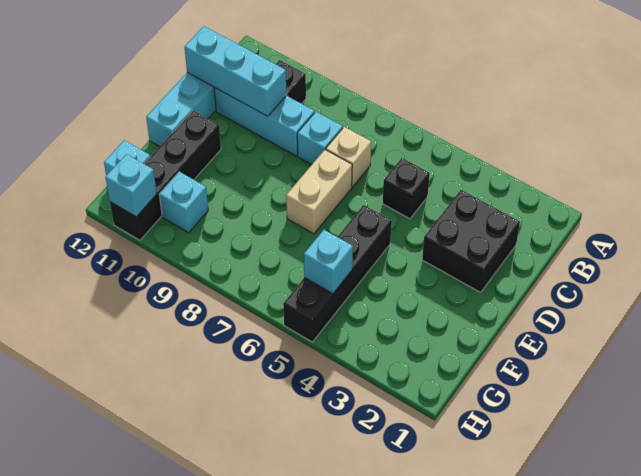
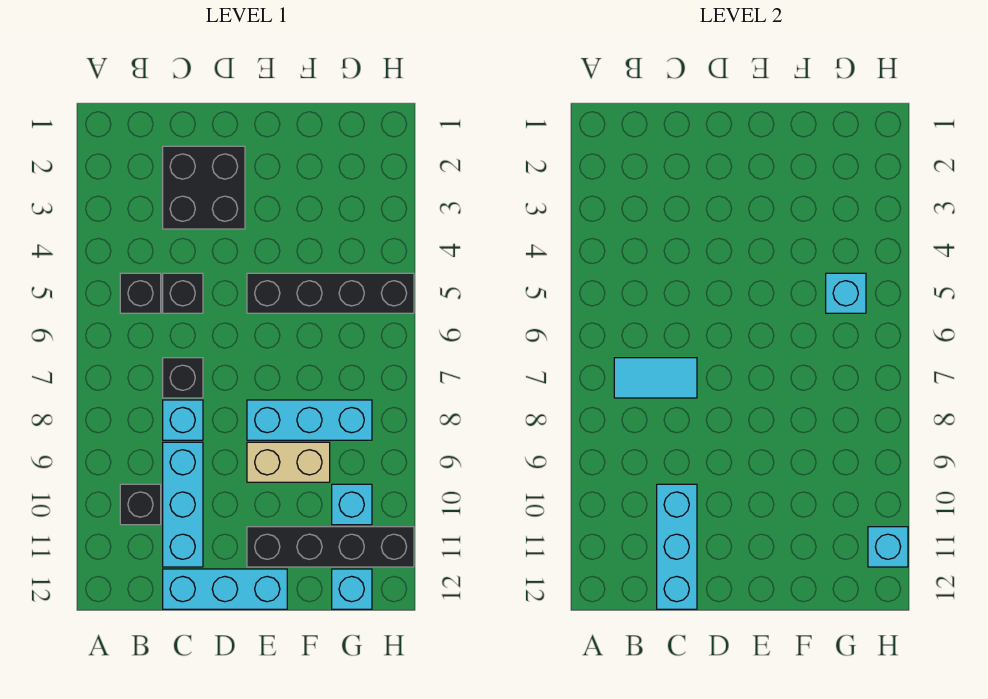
none -> black 1x1 brick [120,273,161,313]
none -> cyan 1x2 tile [614,358,697,398]
tan 1x1 brick [326,127,371,187] -> black 1x1 brick [163,358,203,398]
tan 1x2 brick [286,150,352,234] -> tan 1x2 brick moved to [247,442,330,482]
none -> cyan 1x3 brick [247,400,372,440]

